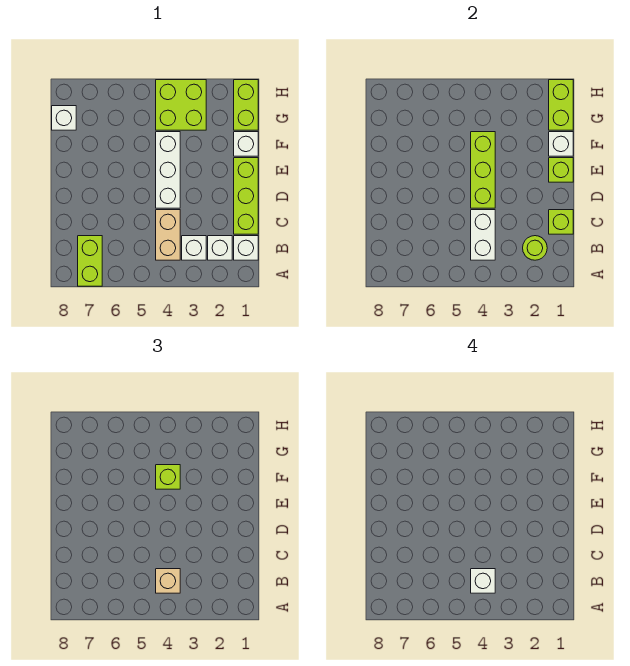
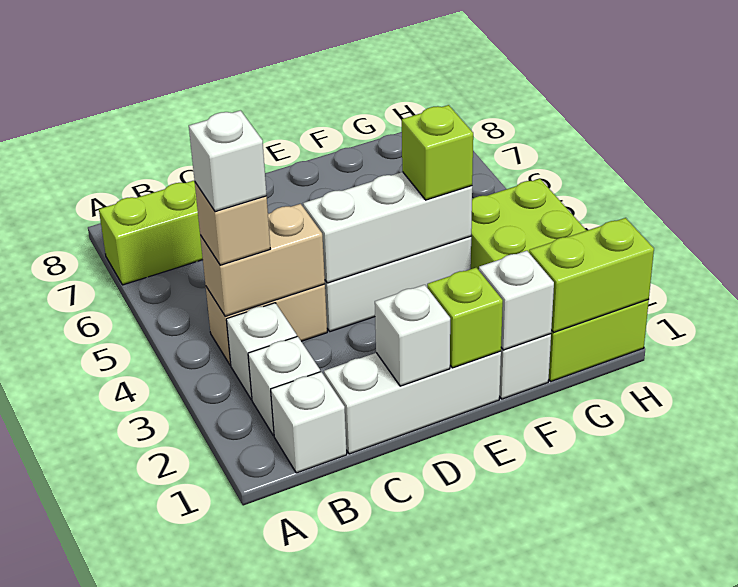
lime 1x1 round brick [523,236,547,260] -> none
white 1x2 brick [471,210,495,260] -> tan 1x2 brick [200,204,325,316]
lime 1x3 brick [234,158,258,234] -> white 1x3 brick [324,351,501,454]
lime 1x1 brick [549,210,573,234] -> none
lime 1x3 brick [471,132,495,208] -> white 1x3 brick [303,172,472,283]
white 1x1 brick [52,106,76,130] -> white 1x1 brick moved to [375,285,450,386]

